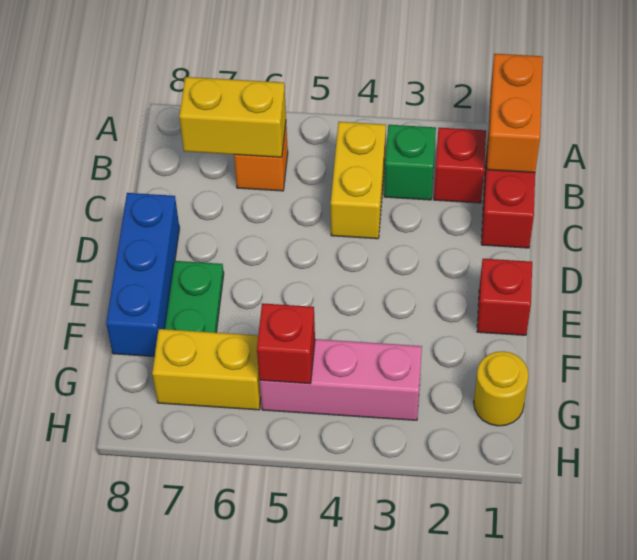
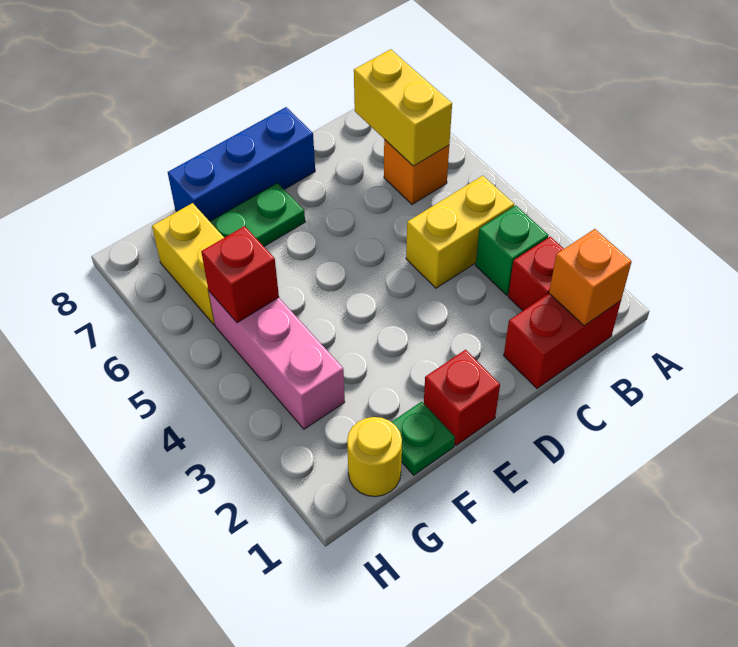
orange 1x2 brick [487,54,543,173] -> orange 1x1 brick [549,229,632,326]
none -> green 1x1 plate [392,401,455,475]

